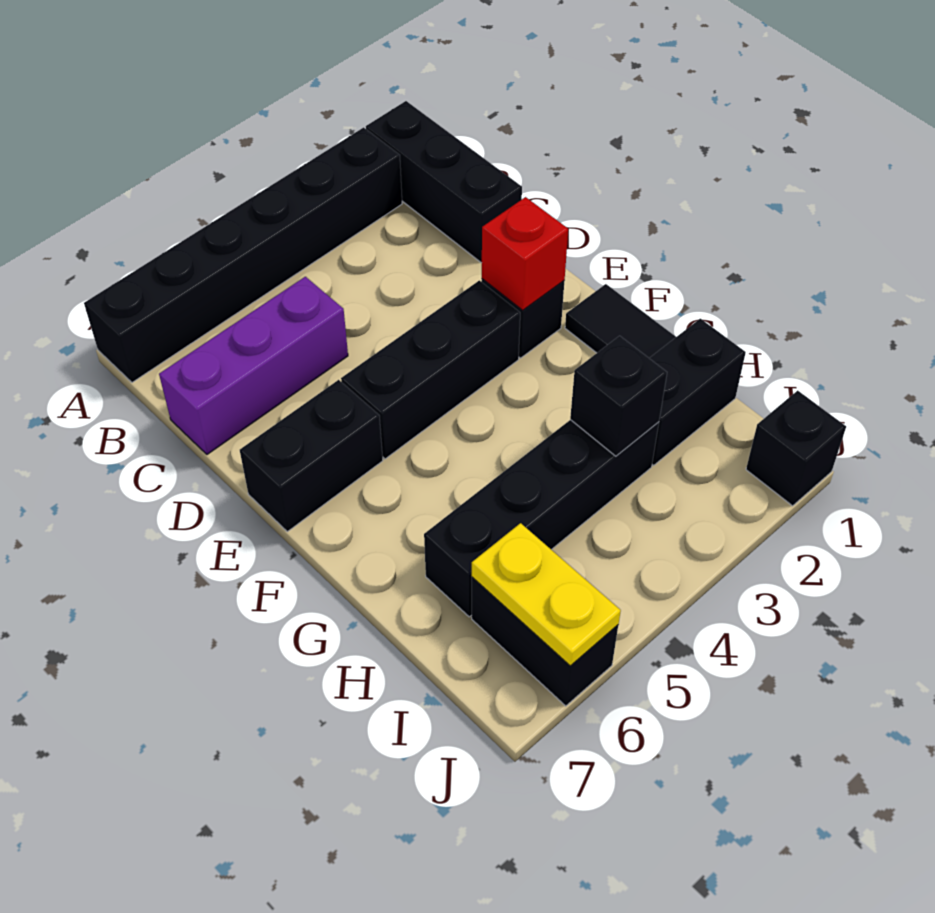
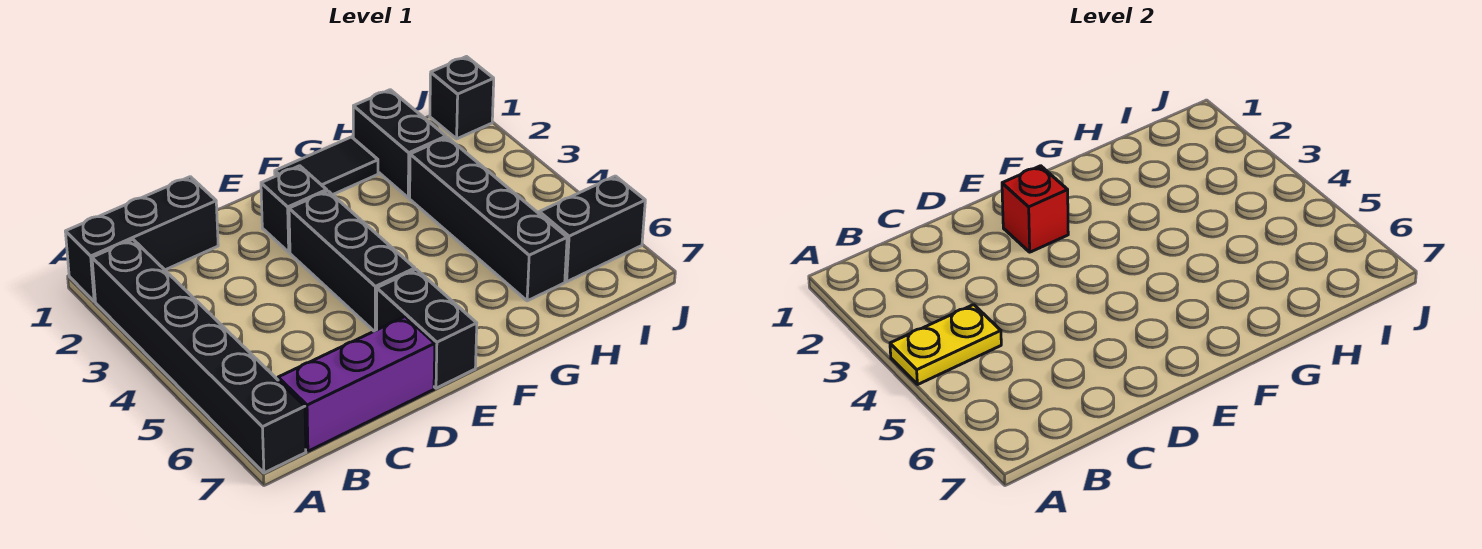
purple 1x3 brick [159,277,348,454] -> purple 1x3 brick turned to [278,317,435,451]
black 1x1 brick [570,336,667,456] -> none
yellow 1x2 plate [472,523,621,666] -> yellow 1x2 plate moved to [890,305,1001,385]

